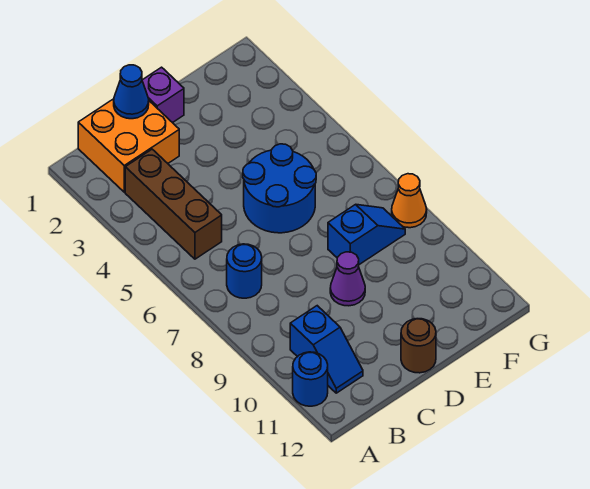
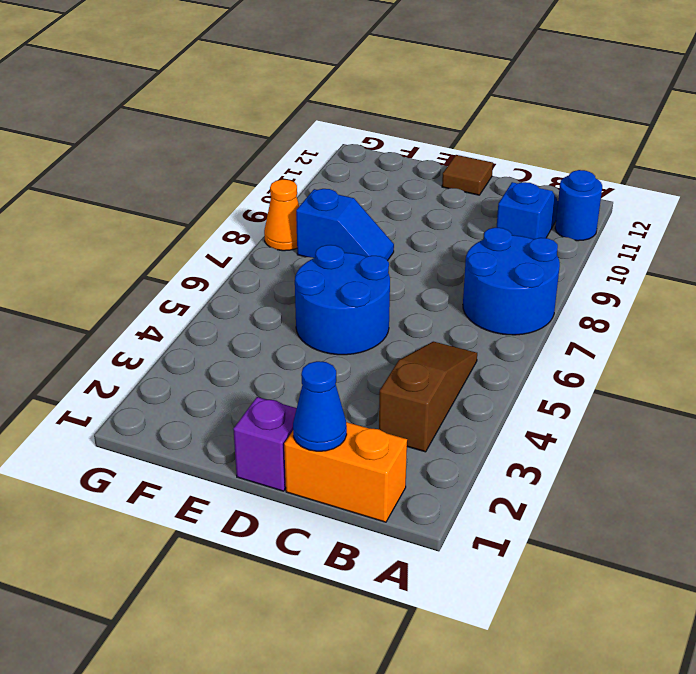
orange 2x2 brick [78,99,179,192] -> orange 1x2 brick [284,422,407,522]
brown 1x3 brick [125,149,222,259] -> brown 1x3 slope [379,342,477,452]
blue 1x1 round brick [227,244,262,298] -> blue 2x2 round brick [463,228,560,335]
purple 1x1 cone [330,252,365,306] -> none
brown 1x1 round brick [401,319,436,373] -> brown 1x1 tile [442,155,493,195]
blue 1x2 slope [328,204,405,265] -> blue 1x2 slope turned to [296,189,394,261]

